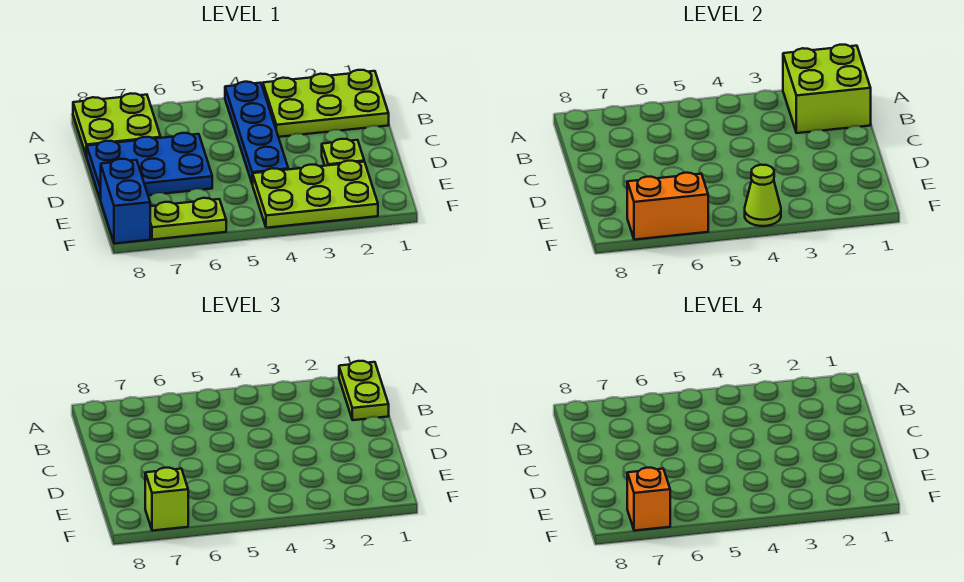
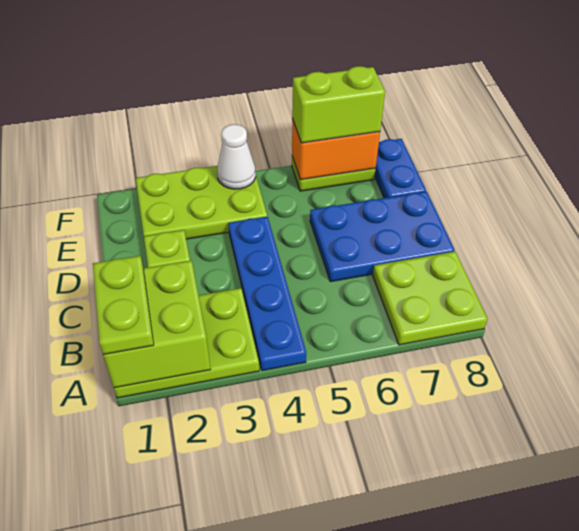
blue 1x2 brick [101,159,150,244] -> blue 1x2 plate [375,139,426,198]
lime 1x1 cone [745,165,781,226] -> white 1x1 cone [217,124,256,189]
lime 1x1 brick [145,468,188,531] -> lime 1x2 brick [292,66,385,143]
orange 1x1 brick [627,468,670,531] -> none

